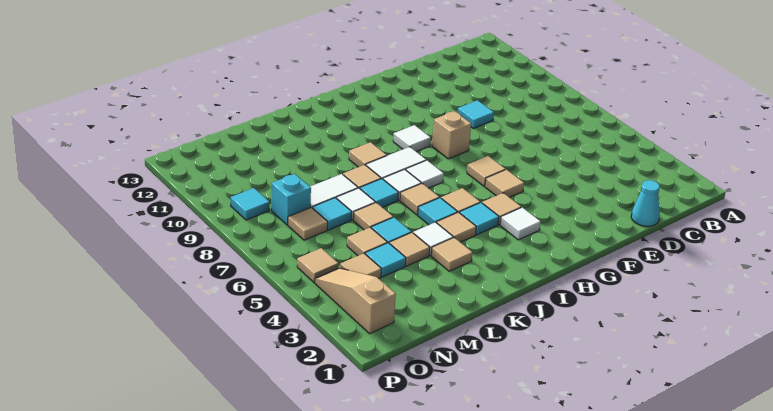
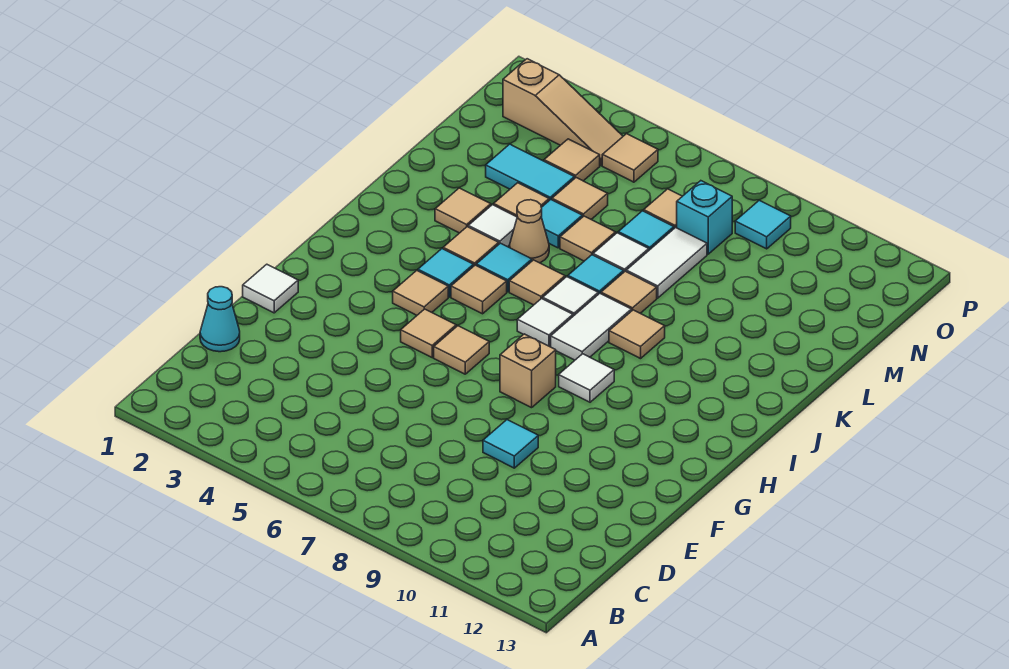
white 1x1 tile [500,207,540,240] -> white 1x1 tile moved to [243,264,298,313]
none -> tan 1x1 cone [509,200,549,263]
cyan 1x1 tile [365,243,406,277] -> cyan 1x2 tile [486,144,574,200]

